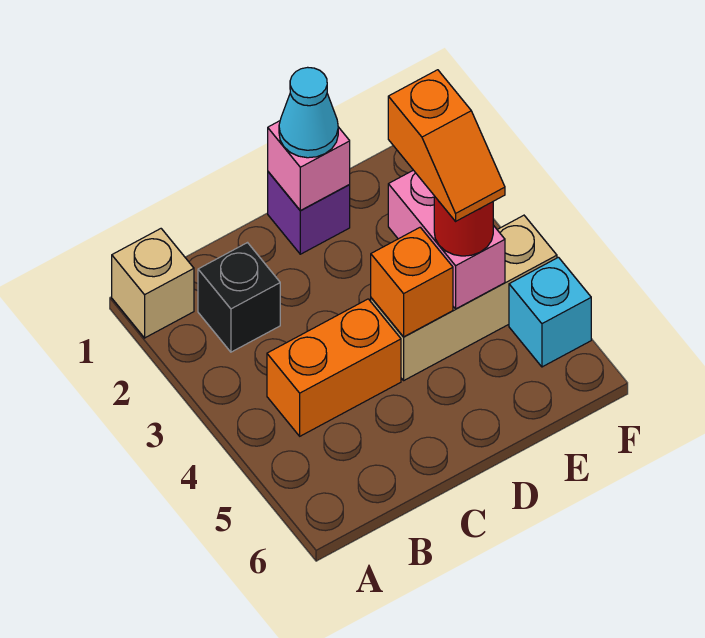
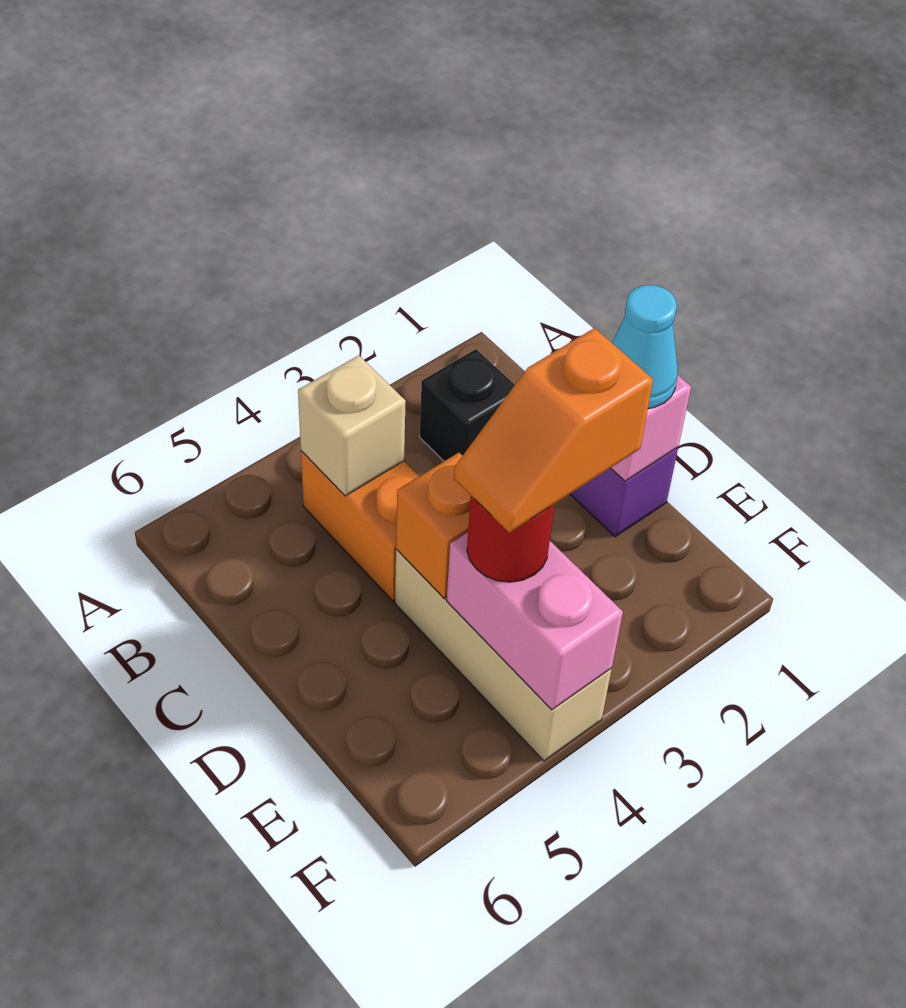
tan 1x1 brick [112,229,194,338] -> tan 1x1 brick moved to [298,355,406,496]
pink 1x2 brick [388,170,505,309] -> pink 1x2 brick turned to [447,532,623,710]
cyan 1x1 brick [509,257,591,367] -> none

